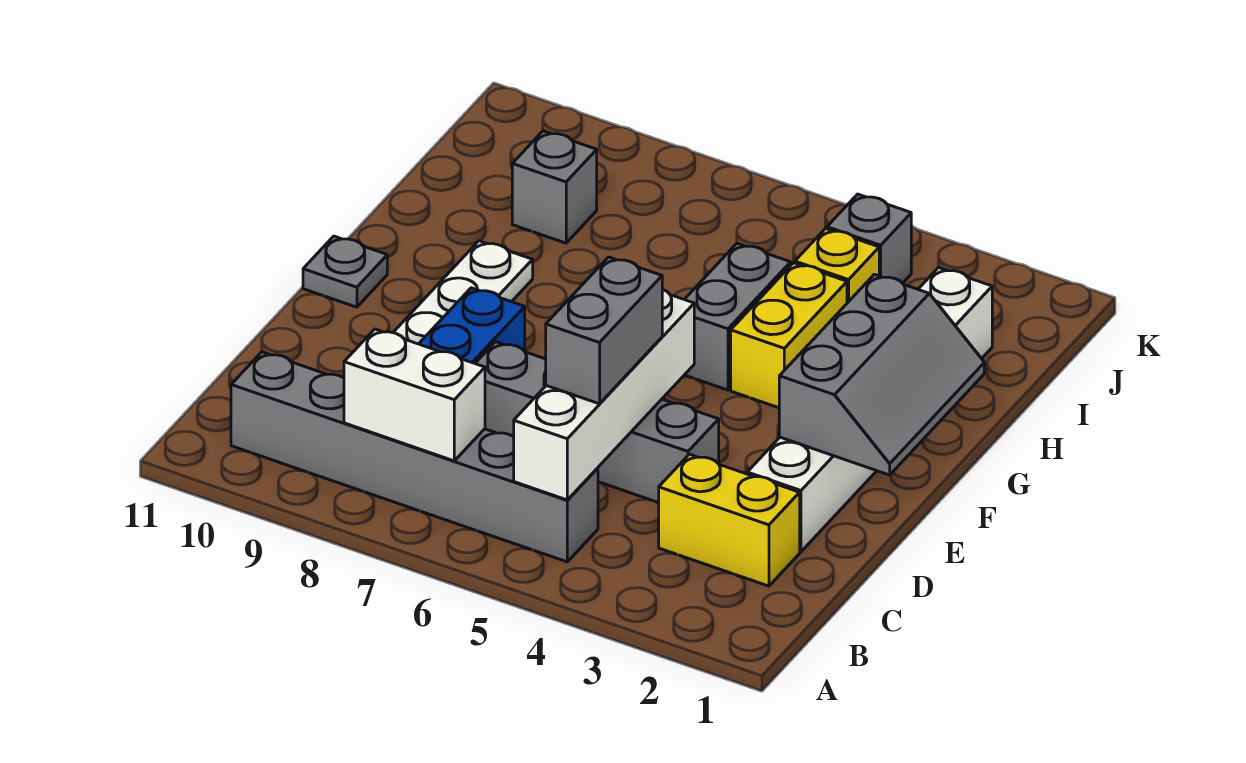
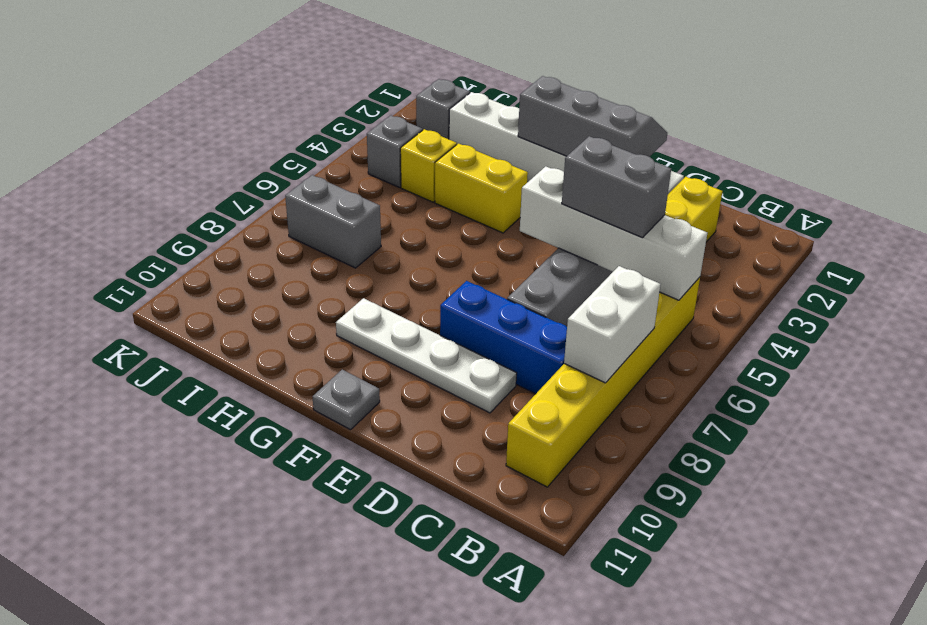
grey 1x6 brick [231,352,598,562] -> yellow 1x6 brick [506,277,700,487]
grey 1x2 brick [684,243,791,390] -> grey 1x2 brick moved to [285,175,381,268]
grey 1x1 brick [512,131,597,243] -> grey 1x1 brick moved to [416,79,470,139]

